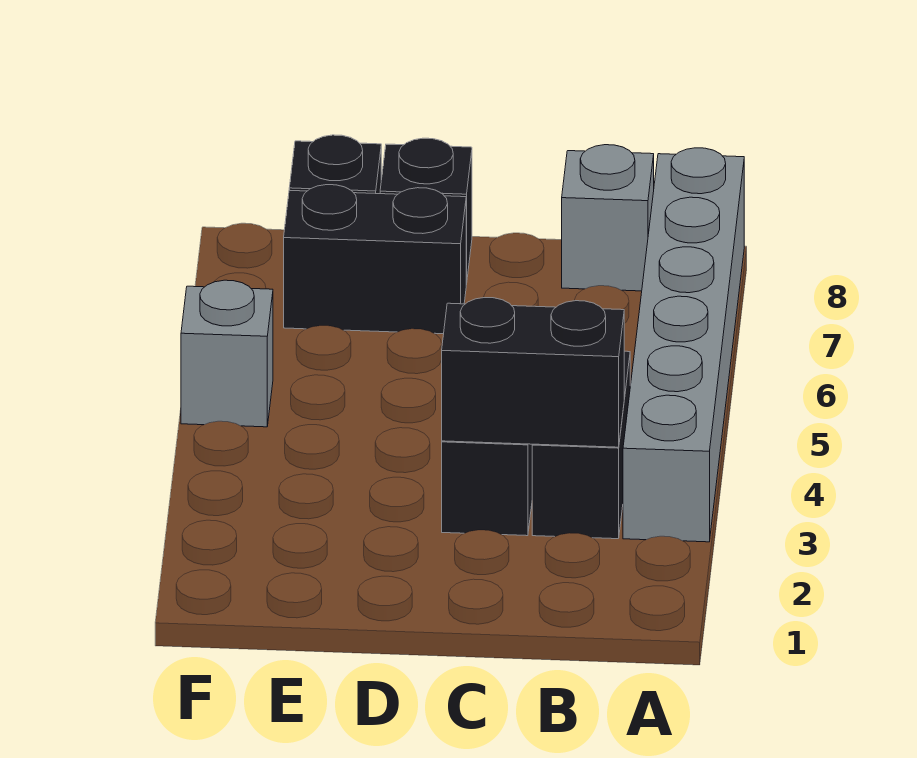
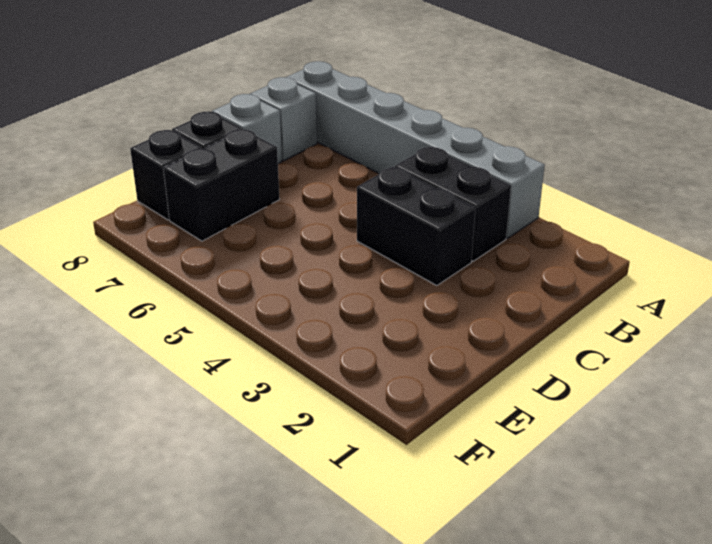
black 1x2 brick [442,298,624,447] -> none
grey 1x1 brick [181,280,273,427] -> grey 1x1 brick moved to [212,94,282,164]

